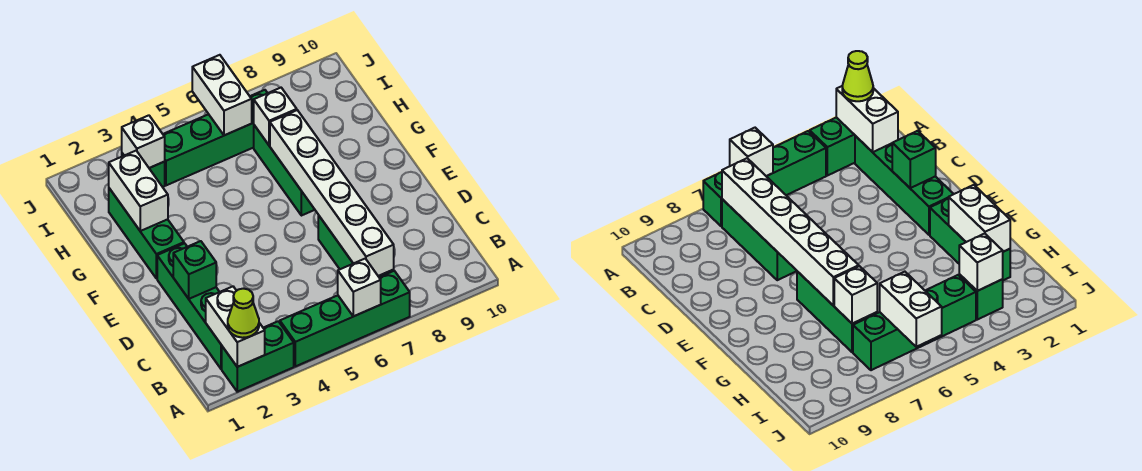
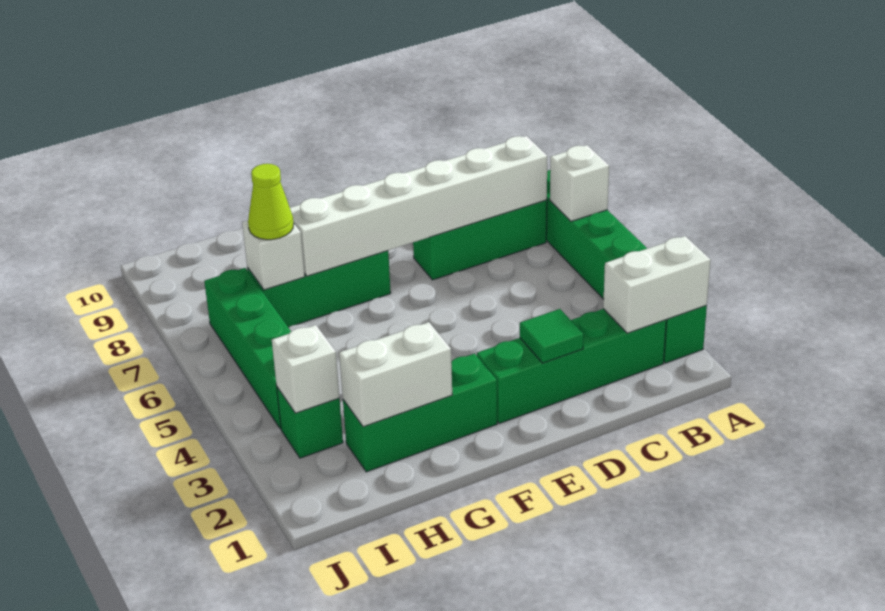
lime 1x1 cone [228,289,259,338] -> lime 1x1 cone moved to [248,164,294,240]
green 1x1 brick [173,241,216,299] -> green 1x1 tile [520,309,584,363]
white 1x2 brick [192,55,252,135] -> none

